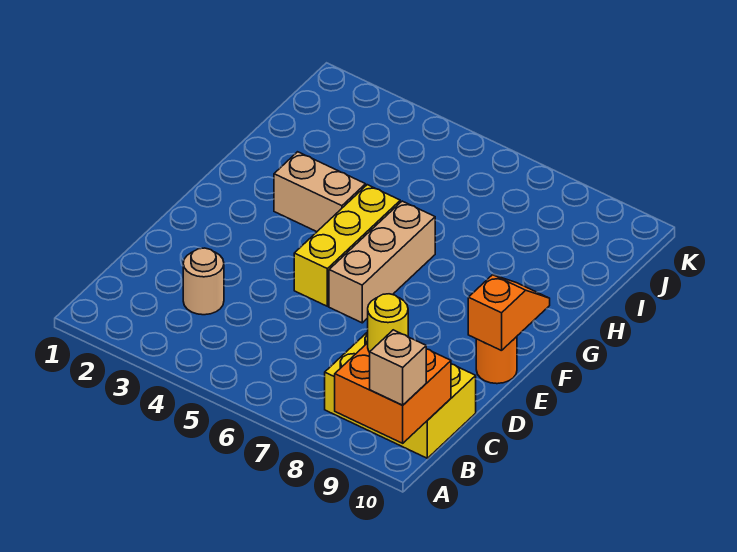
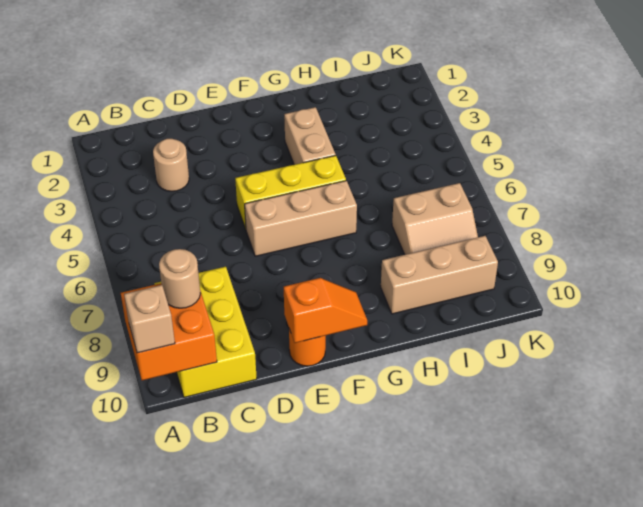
yellow 1x1 round brick [368,294,408,352] -> tan 1x1 round brick [159,249,200,308]
none -> tan 1x3 brick [381,236,498,314]
none -> tan 2x2 slope [392,183,478,255]

